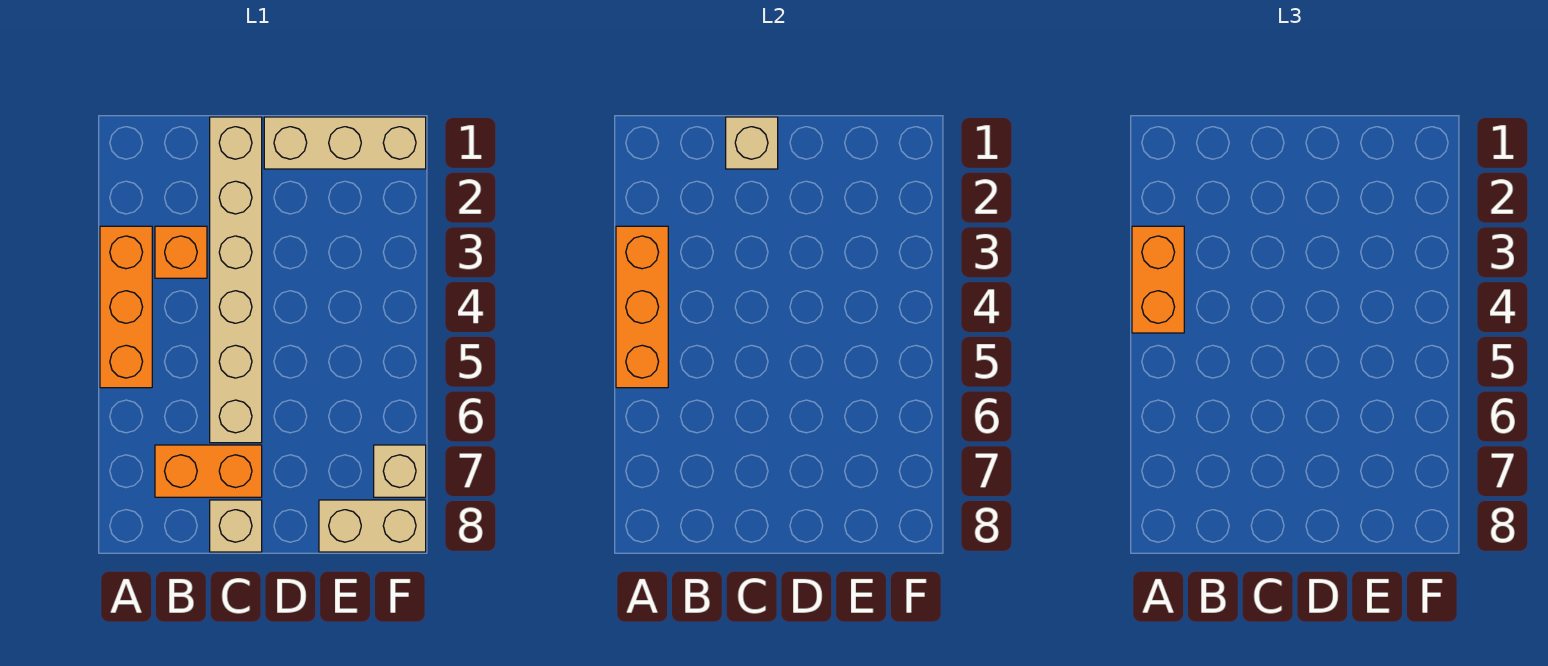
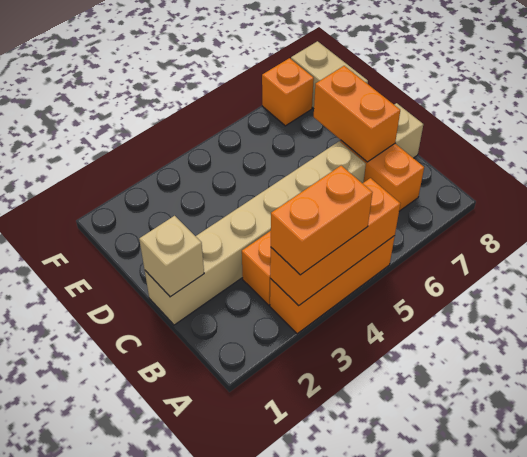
none -> orange 1x2 brick [314,66,400,162]
tan 1x3 brick [264,117,426,169] -> none
tan 1x1 brick [374,445,426,497] -> orange 1x1 brick [262,58,314,126]

